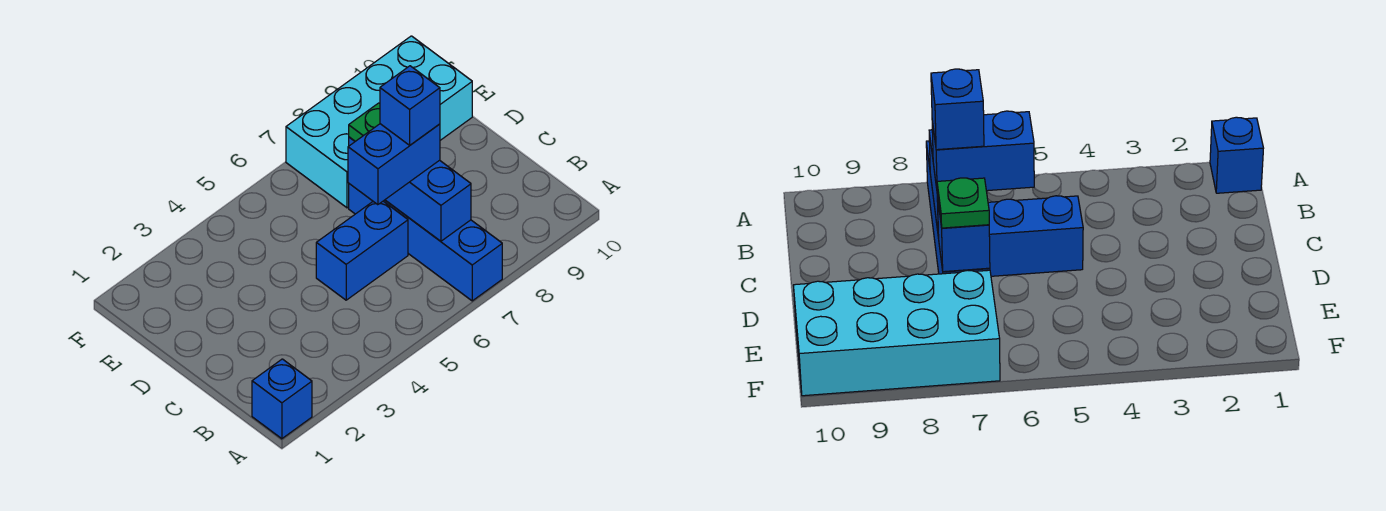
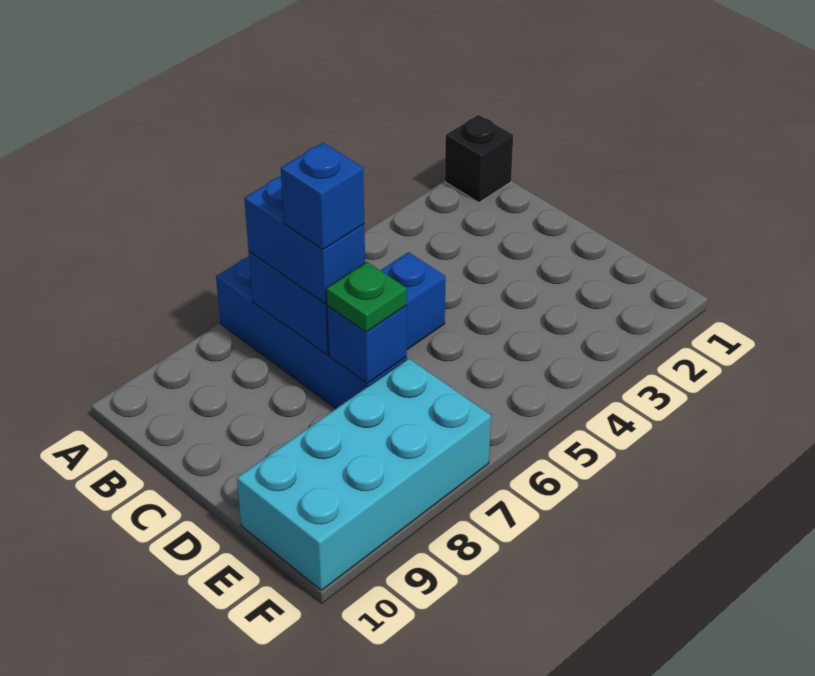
blue 1x1 brick [252,359,312,439] -> black 1x1 brick [445,115,513,203]
blue 1x2 brick [348,124,440,205] -> blue 1x2 brick turned to [244,176,365,304]

